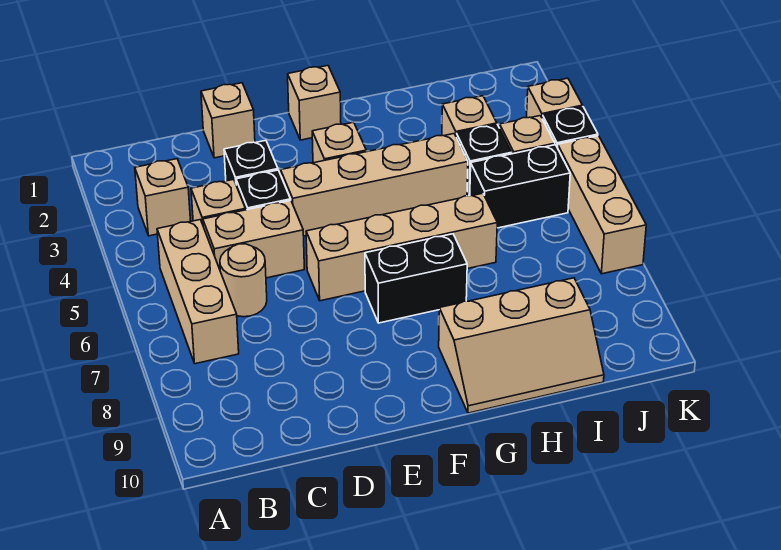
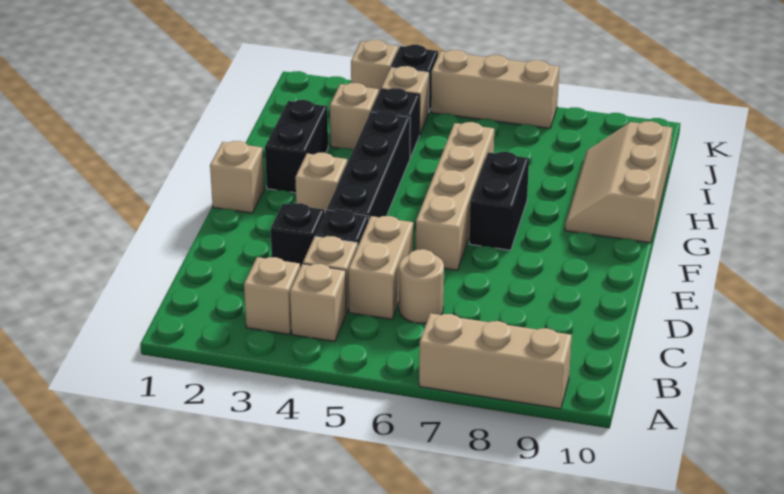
tan 1x3 brick [157,220,239,364] -> tan 1x3 brick moved to [419,313,572,409]
tan 1x1 brick [201,83,255,158] -> tan 1x1 brick moved to [290,264,346,341]
tan 1x4 brick [281,134,468,236] -> black 1x4 brick [327,111,410,219]
tan 2x3 slope [439,278,604,413] -> tan 2x3 slope turned to [565,121,672,243]
black 1x2 brick [470,145,570,228] -> black 1x2 brick moved to [265,100,328,193]

